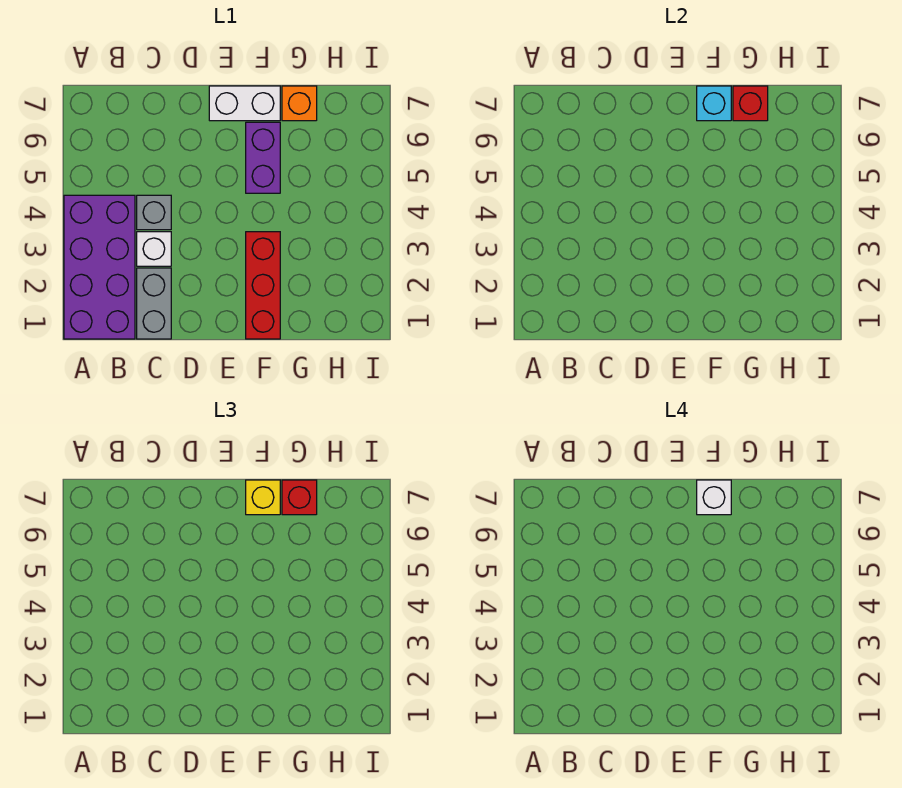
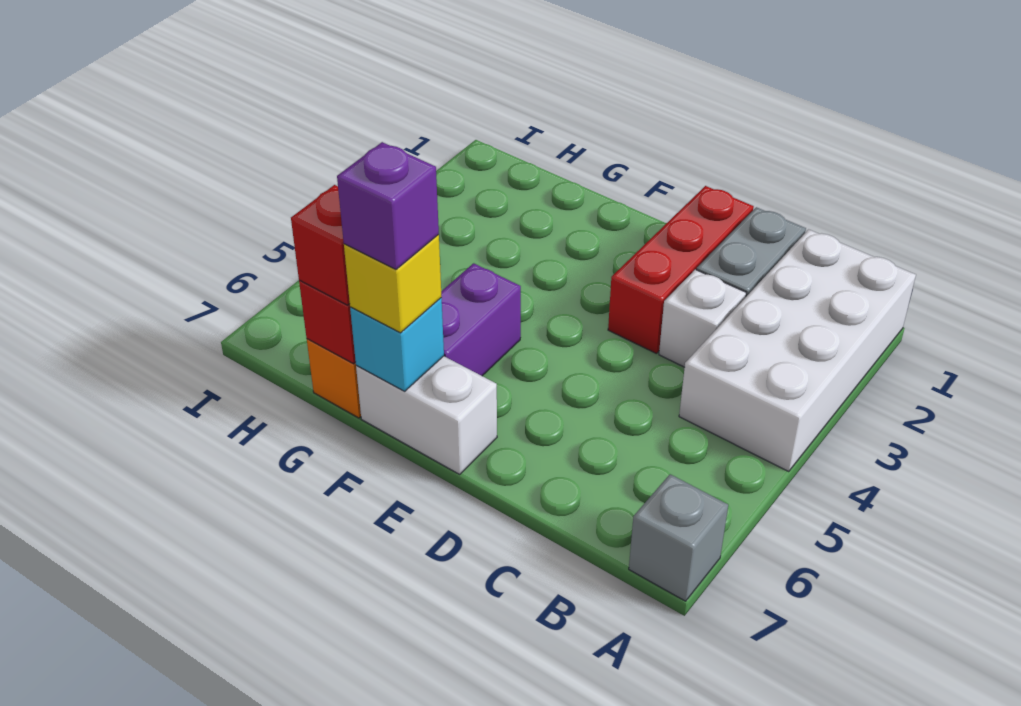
purple 2x4 brick [64,195,135,339] -> white 2x4 brick [679,229,916,472]
grey 1x1 brick [137,195,171,230] -> grey 1x1 brick moved to [629,474,728,601]
red 1x3 brick [246,232,280,339] -> red 1x3 brick moved to [608,186,754,353]
white 1x1 brick [697,480,731,515] -> purple 1x1 brick [337,142,439,269]

